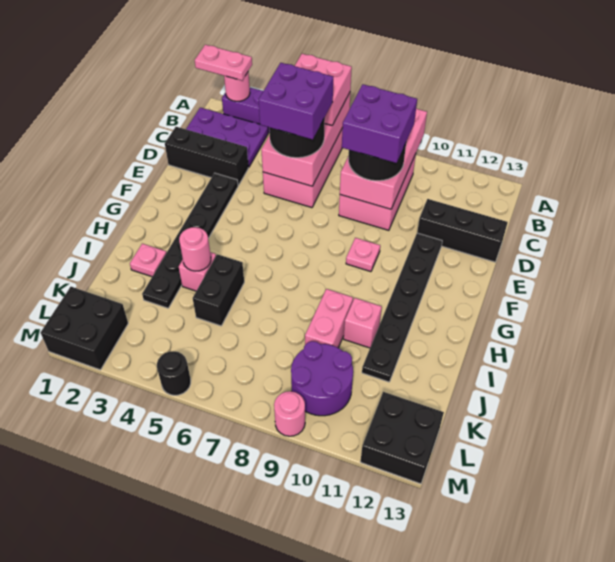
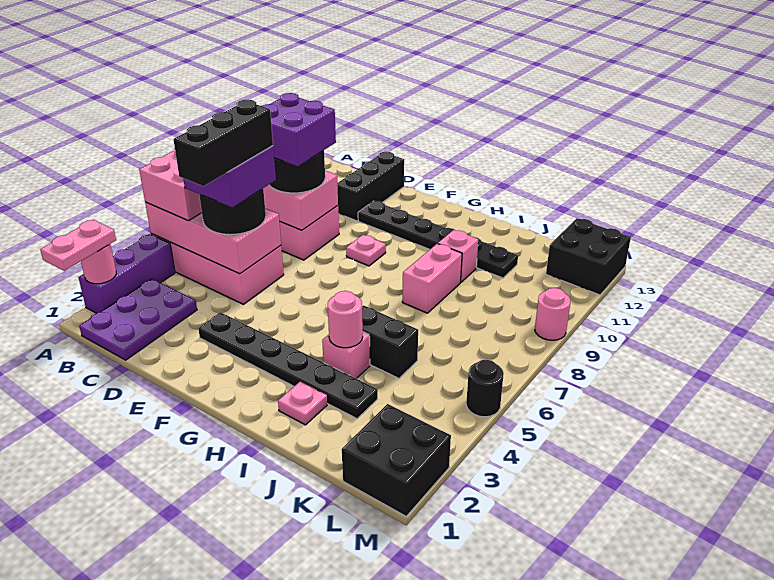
black 1x3 brick [165,127,248,185] -> black 1x3 brick moved to [173,100,273,186]
pink 1x2 brick [305,289,353,348] -> pink 1x2 brick turned to [402,244,462,313]
purple 2x2 round brick [291,341,353,416] -> none

